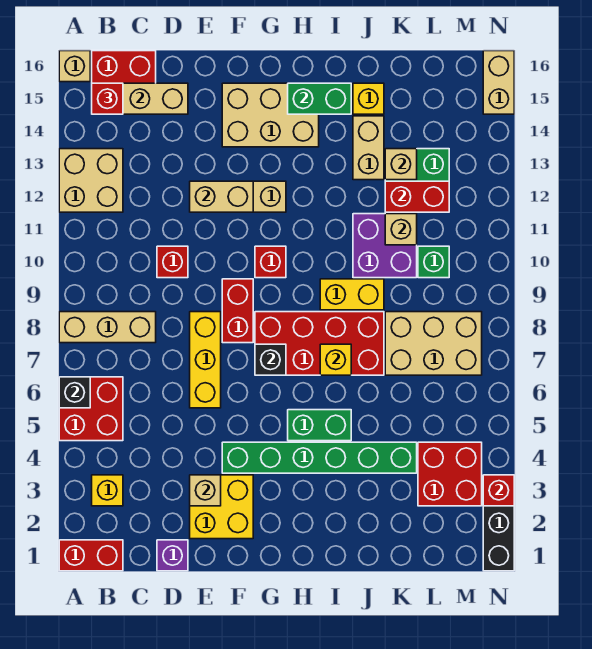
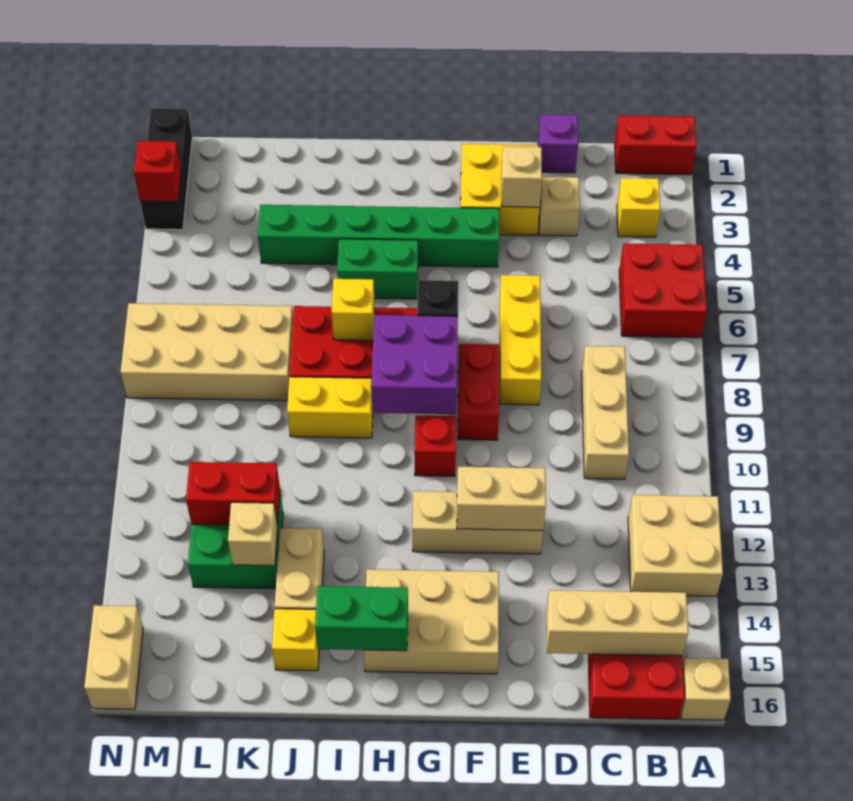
black 1x1 brick [59,377,90,408] -> none
tan 1x3 brick [59,312,156,343] -> tan 1x3 brick turned to [582,346,629,479]
red 1x1 brick [92,83,123,114] -> none
red 1x1 brick [157,246,188,278] -> none
purple 2x2 brick [353,214,417,278] -> purple 2x2 brick moved to [371,315,458,414]
tan 2x3 brick [385,312,482,375] -> tan 2x4 brick [121,303,293,401]
tan 1x1 brick [385,214,417,245] -> tan 1x1 brick moved to [539,177,580,236]
red 2x2 brick [418,442,482,506] -> none
green 1x1 brick [418,246,449,278] -> none

